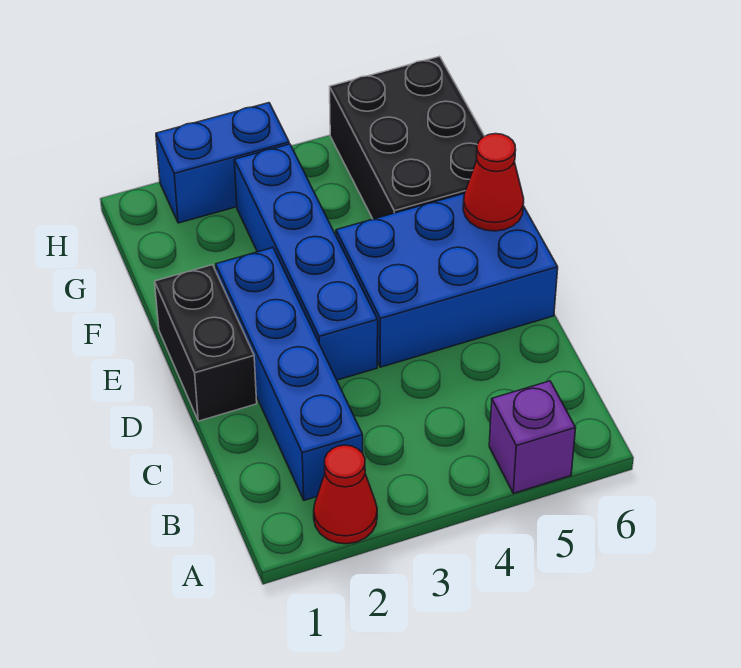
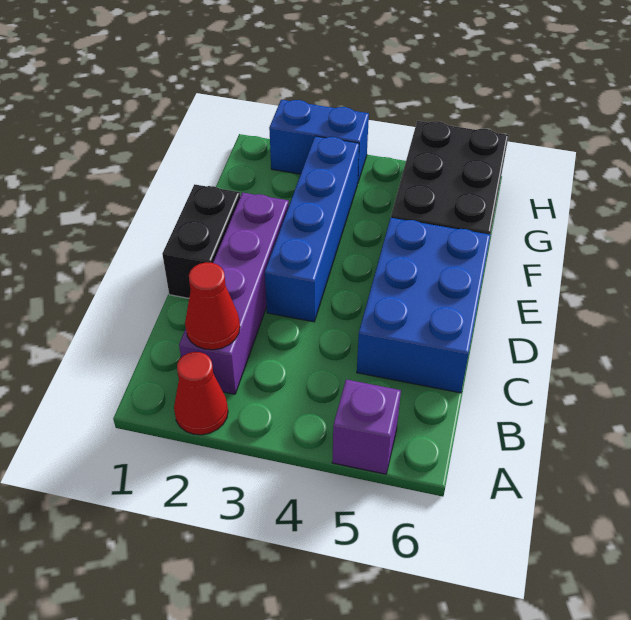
blue 1x4 brick [216,248,363,500] -> purple 1x4 brick [179,193,289,394]
blue 2x3 brick [336,193,558,367] -> blue 2x3 brick turned to [357,218,490,393]
red 1x1 cone [463,134,524,231] -> red 1x1 cone moved to [185,262,240,350]

